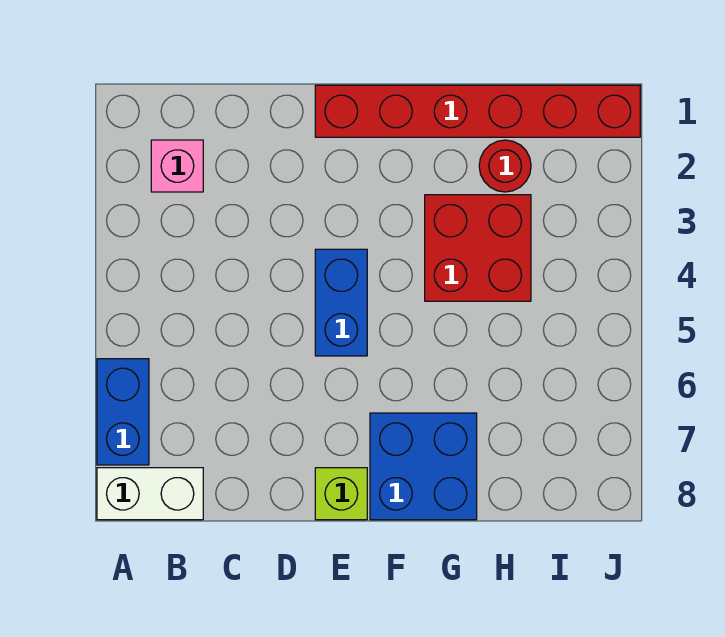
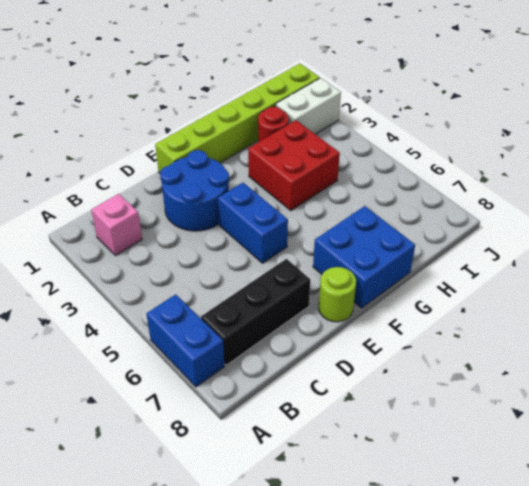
white 1x2 brick [97,468,203,520] -> white 1x2 brick moved to [276,78,341,134]
none -> black 1x3 brick [201,259,310,365]
none -> blue 2x2 round brick [160,150,229,231]
red 1x6 brick [315,85,640,137] -> lime 1x6 brick [155,64,320,173]
lime 1x1 brick [315,468,367,520] -> lime 1x1 round brick [319,267,356,322]

